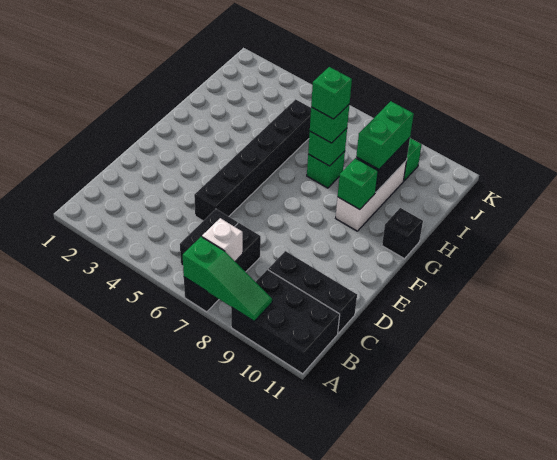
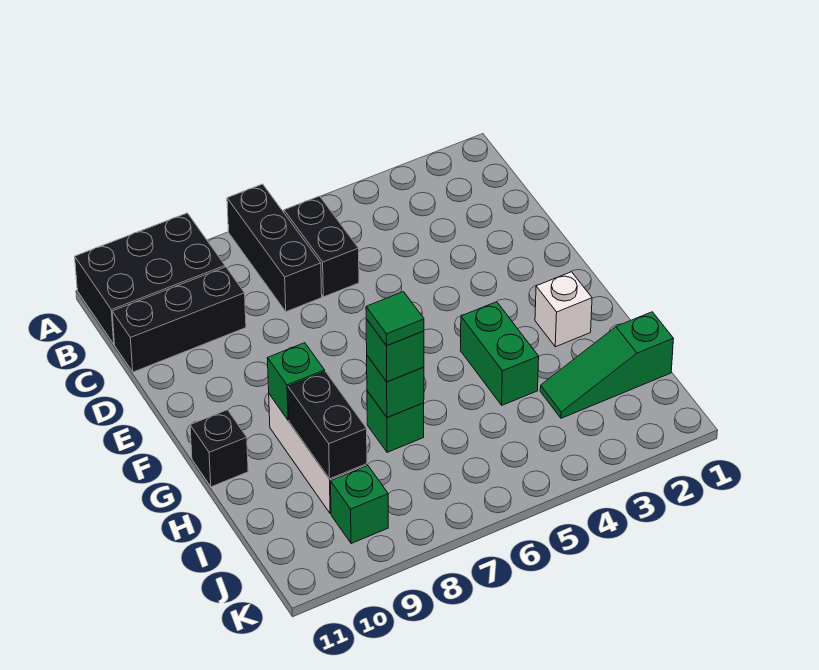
green 1x3 slope [183,237,272,321] -> green 1x3 slope moved to [540,312,674,418]
white 1x1 brick [202,218,243,261] -> white 1x1 brick moved to [535,272,592,347]
black 1x6 brick [194,99,311,221] -> none
green 1x1 brick [311,67,352,119] -> green 1x1 tile [366,292,424,346]
green 1x2 brick [356,101,414,169] -> green 1x2 brick moved to [460,302,539,405]

